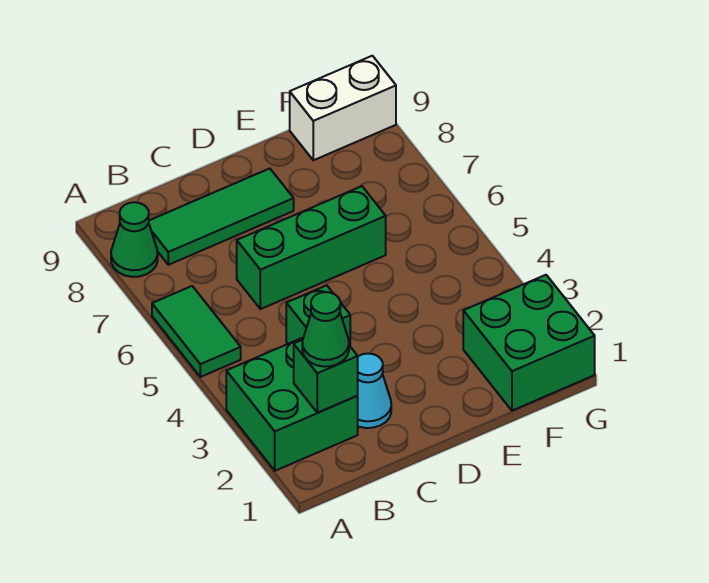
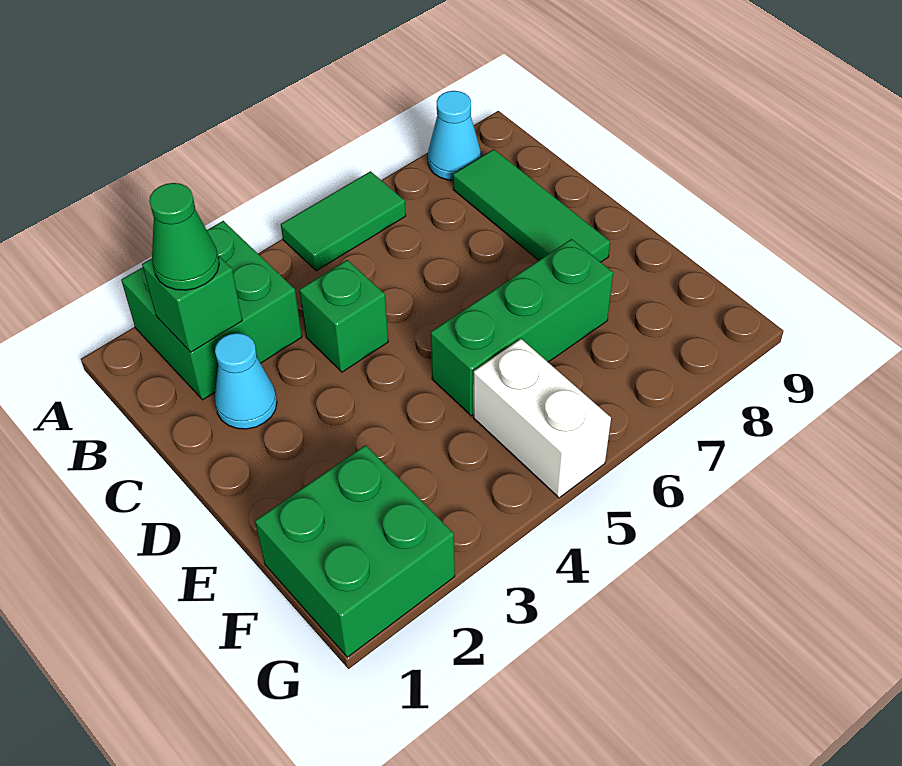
green 1x1 cone [111,202,158,277] -> cyan 1x1 cone [428,91,481,180]
green 1x3 brick [237,186,386,309] -> green 1x3 brick turned to [431,239,613,416]
white 1x2 brick [290,56,396,160] -> white 1x2 brick moved to [473,339,611,498]

